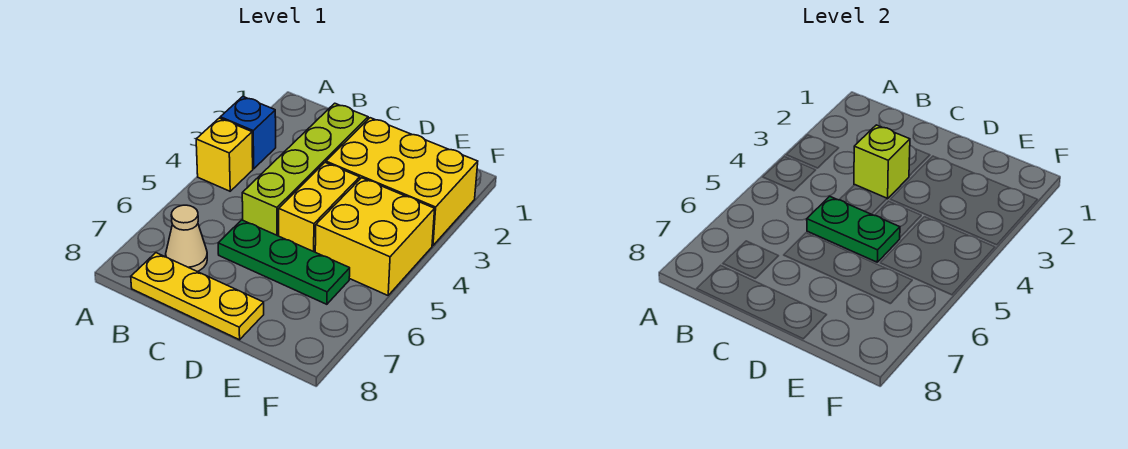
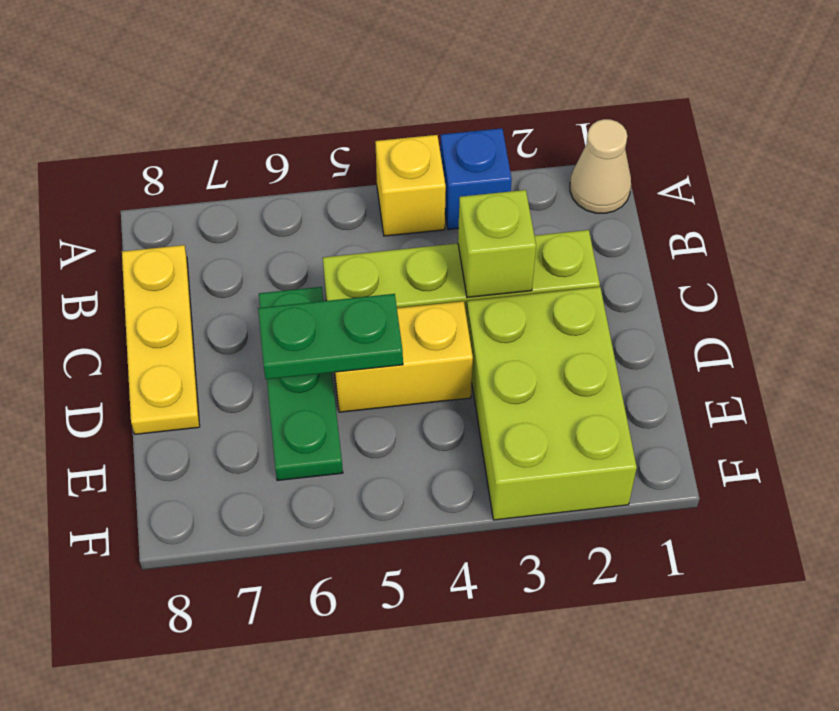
tan 1x1 cone [166,205,207,272] -> tan 1x1 cone moved to [570,119,631,213]
green 1x2 plate [807,196,900,262] -> green 1x2 plate turned to [258,294,403,379]
yellow 2x3 brick [326,118,478,246] -> lime 2x3 brick [467,287,637,520]
yellow 2x2 brick [315,178,435,295] -> none

